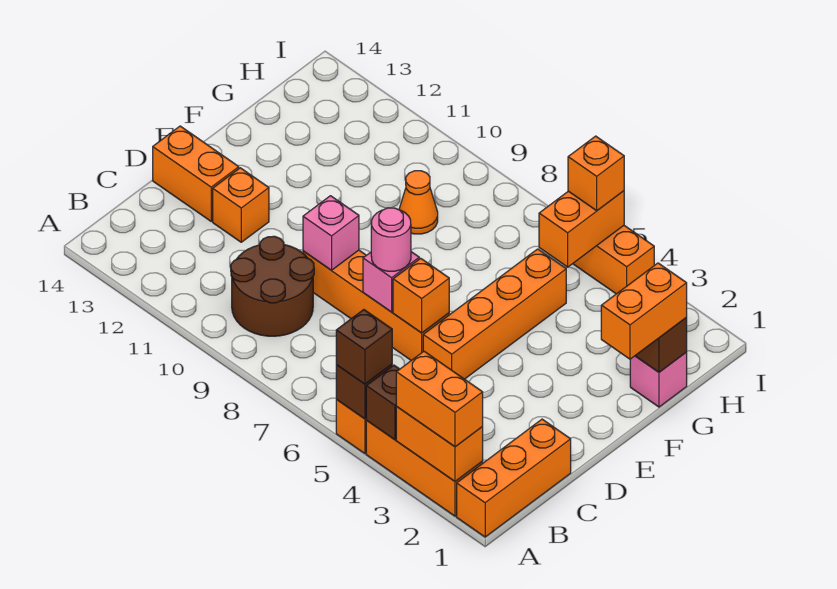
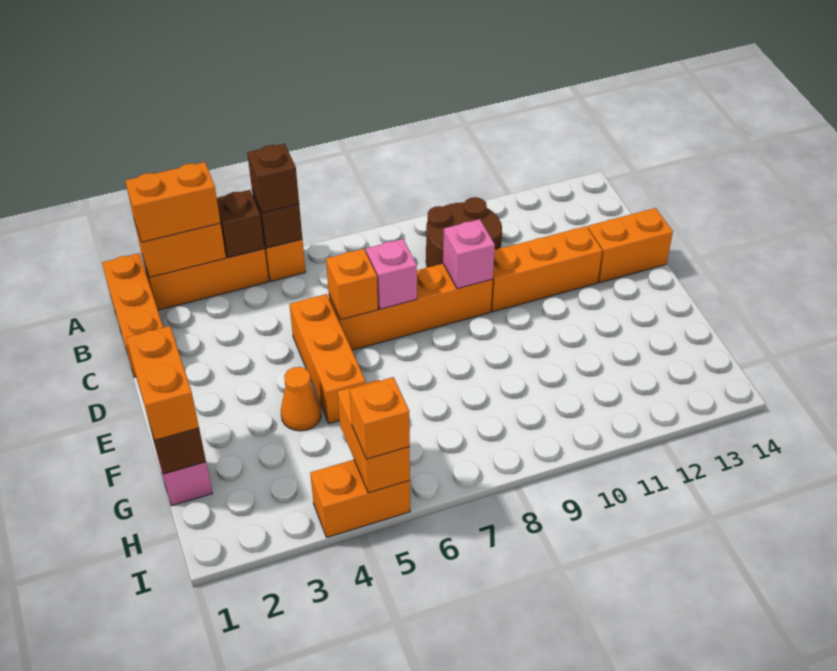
orange 1x4 brick [423,249,566,379] -> orange 1x3 brick [289,294,365,424]
pink 1x1 round brick [371,208,411,271] -> none
orange 1x1 brick [213,168,269,242] -> orange 1x3 brick [491,226,602,312]
orange 1x1 cone [399,171,438,234] -> orange 1x1 cone moved to [281,367,321,431]

